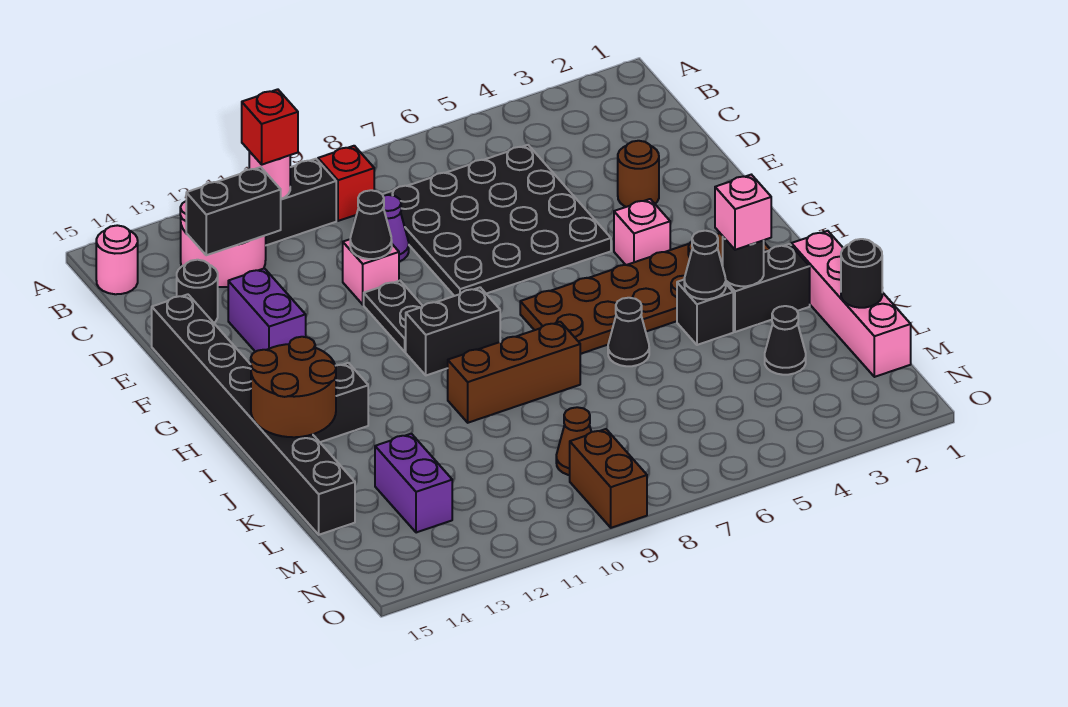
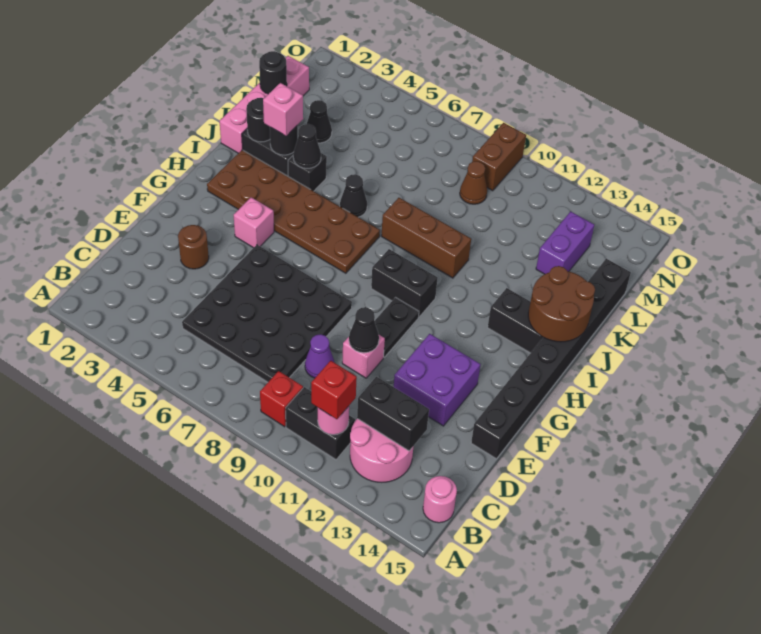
black 1x1 round brick [177,260,218,323] -> black 1x1 round brick moved to [246,98,270,142]
purple 1x2 brick [228,268,306,352] -> purple 2x2 brick [394,334,480,426]

